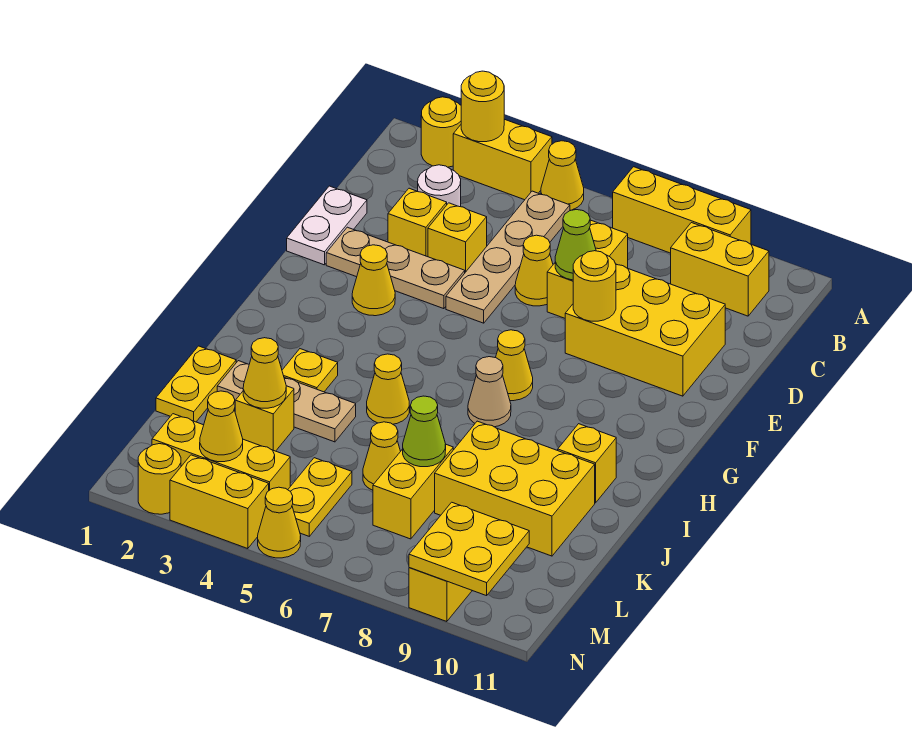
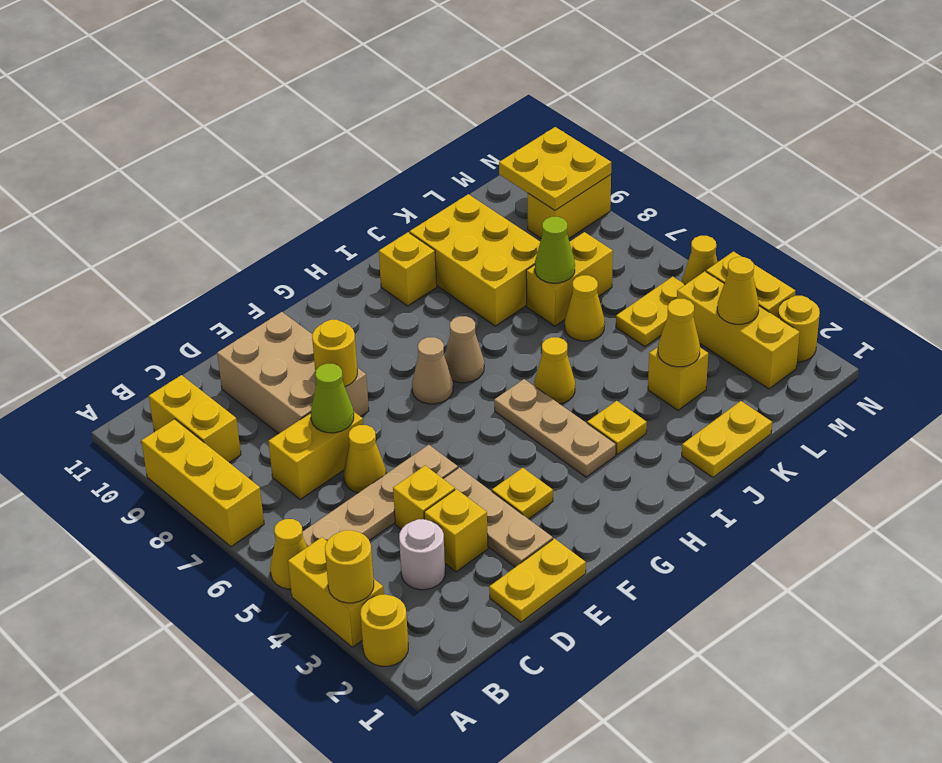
white 1x2 plate [287,186,367,265] -> yellow 1x2 plate [489,539,586,622]
yellow 2x3 brick [565,264,725,396] -> tan 2x3 brick [217,312,369,434]
yellow 1x1 cone [352,245,395,316] -> yellow 1x1 plate [492,468,553,519]
yellow 1x1 cone [496,330,533,401] -> tan 1x1 cone [412,337,453,404]
tan 1x3 plate [217,361,356,442] -> tan 1x3 plate moved to [494,379,616,477]

